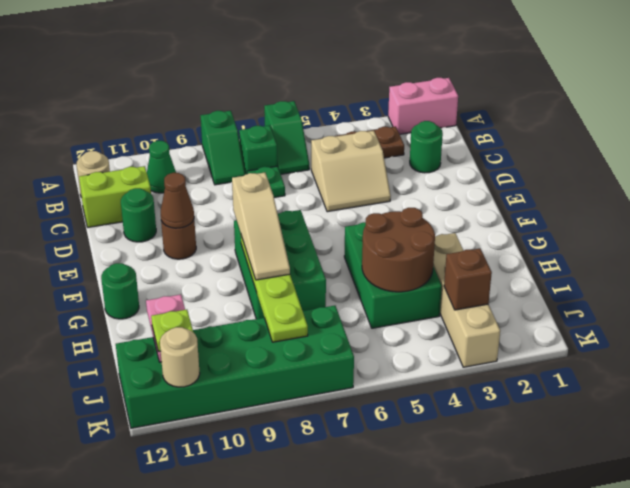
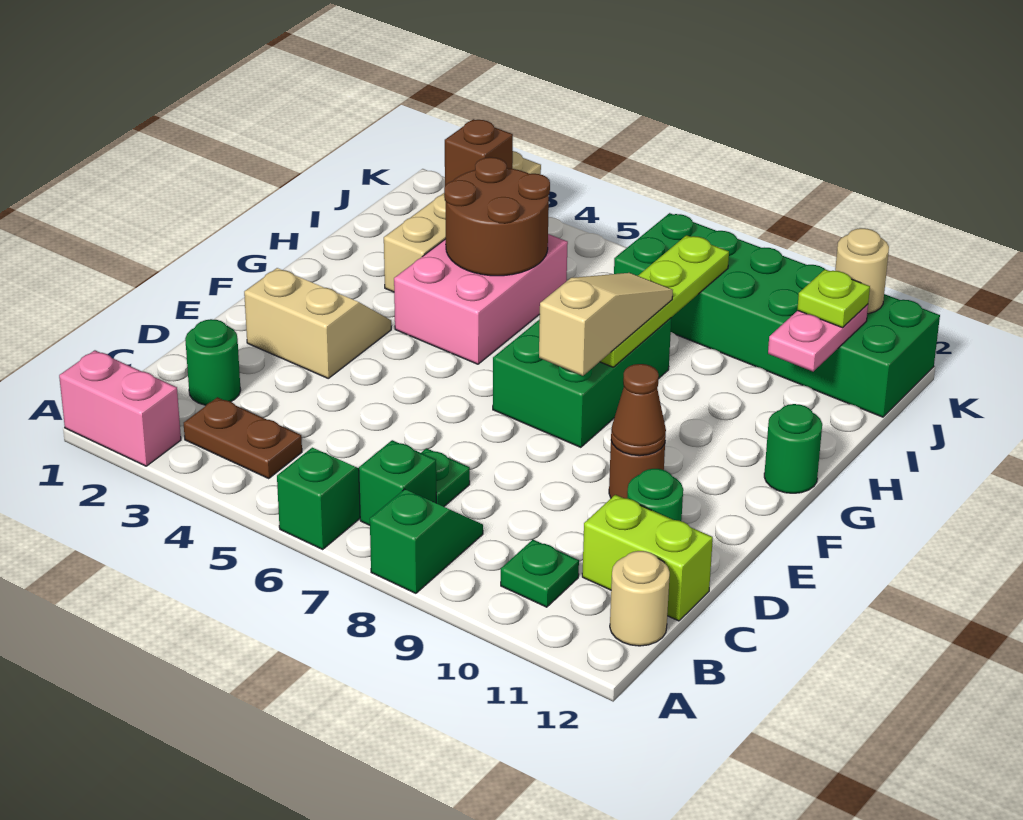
green 1x1 cone [147,141,176,193] -> green 1x1 plate [501,540,579,607]
tan 2x2 slope [311,131,391,212] -> tan 2x2 slope moved to [244,268,391,378]
green 2x3 brick [344,222,442,328] -> pink 2x3 brick [394,234,568,364]

